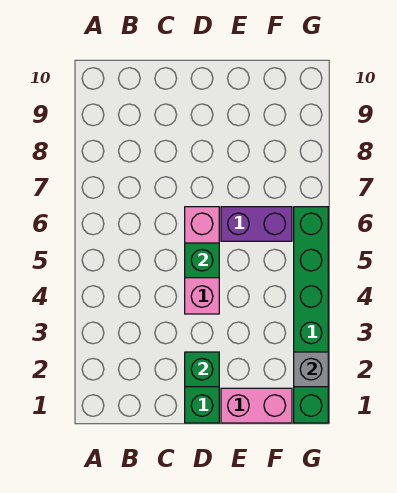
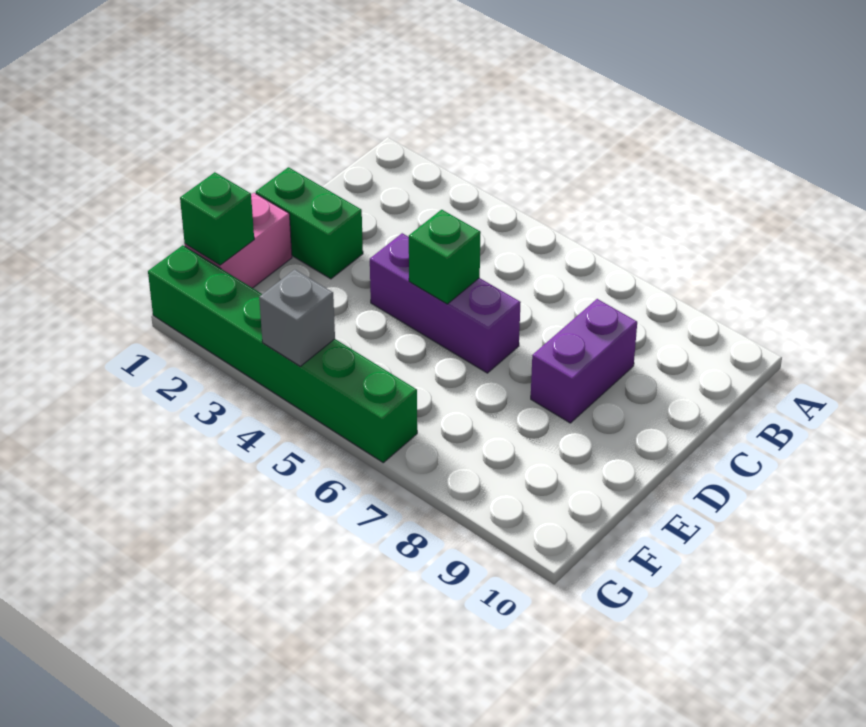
green 1x1 brick [185,352,219,387] -> green 1x1 brick moved to [180,172,254,265]
pink 1x3 brick [185,207,219,314] -> purple 1x3 brick [370,233,521,373]
purple 1x2 brick [221,207,292,241] -> purple 1x2 brick moved to [531,299,637,423]
grey 1x1 brick [294,352,328,387] -> grey 1x1 brick moved to [259,269,335,366]

